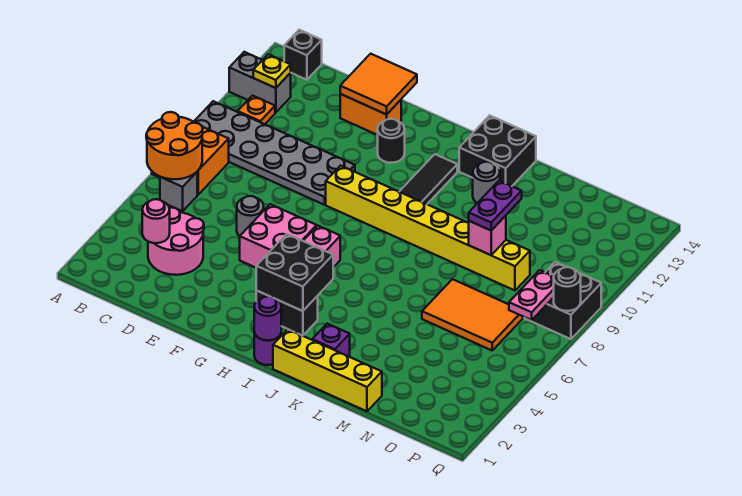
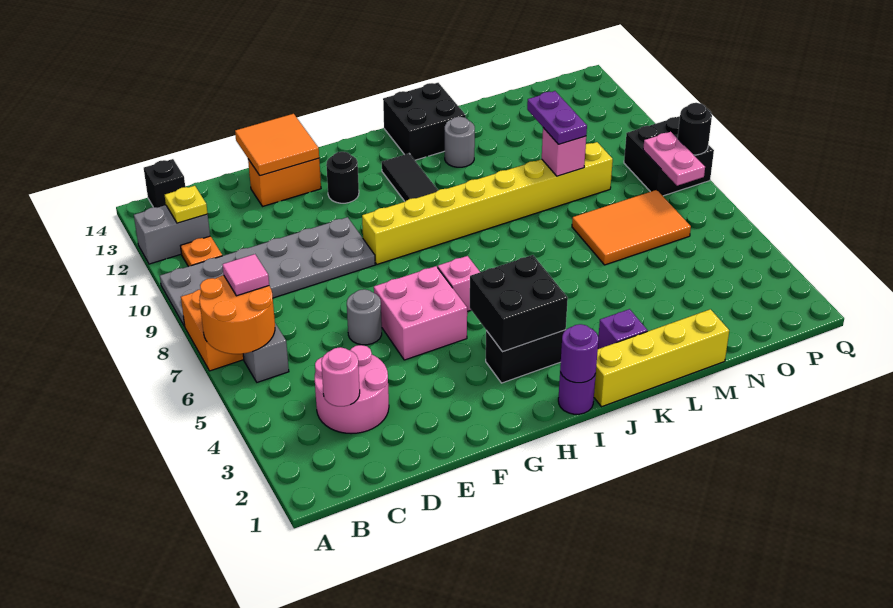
none -> pink 1x1 tile [222,254,269,296]

